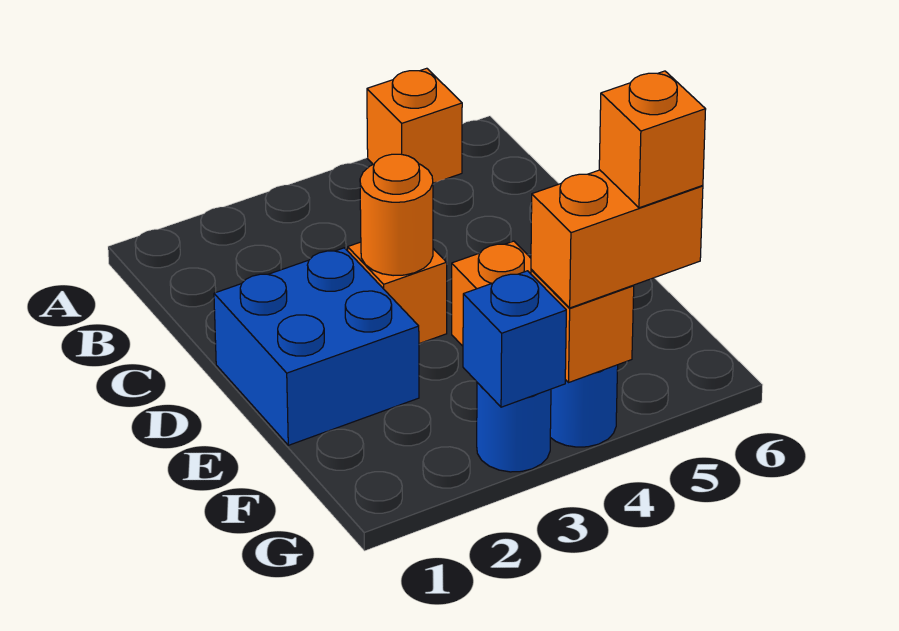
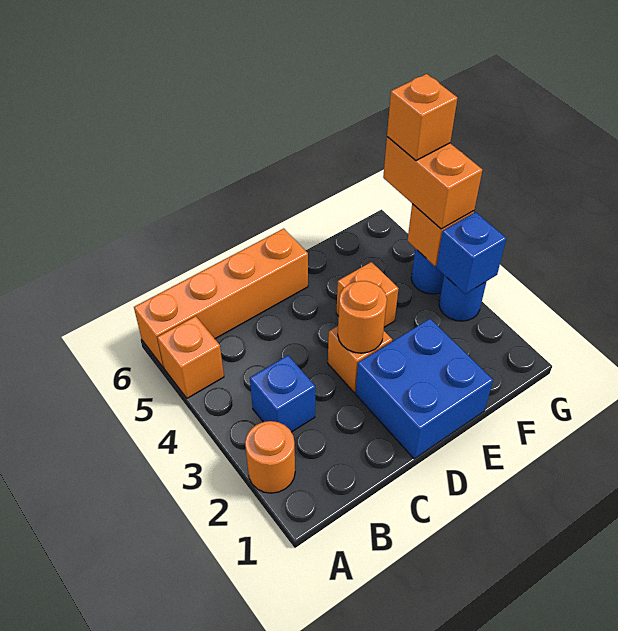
none -> orange 1x1 round brick [245,421,295,493]
none -> orange 1x4 brick [134,229,308,368]
none -> blue 1x1 brick [250,355,315,432]

